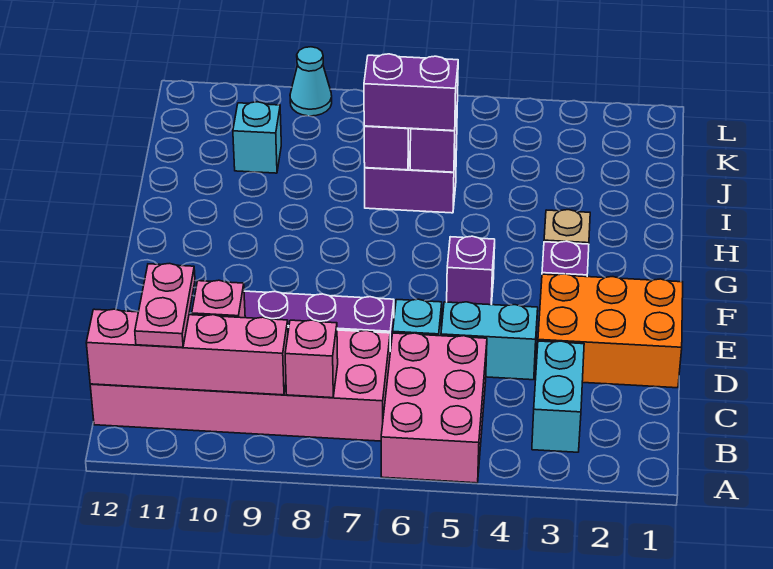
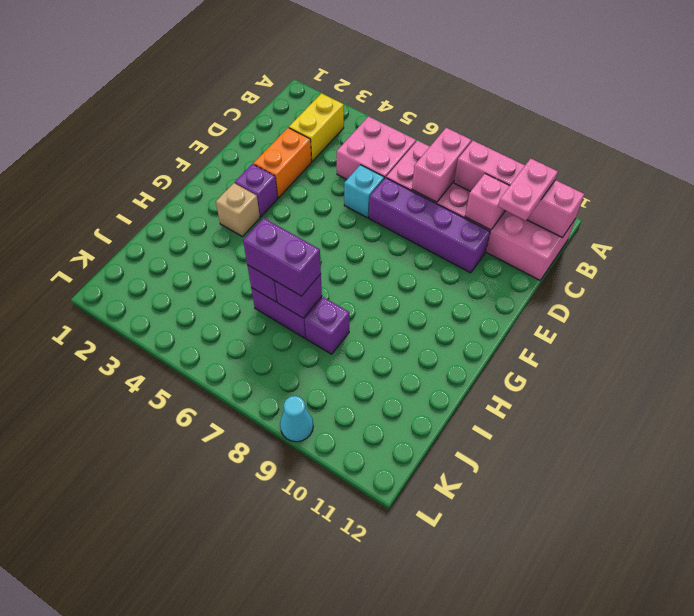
pink 2x3 brick [381,333,487,483] -> pink 2x2 brick [337,116,416,179]
cyan 1x2 brick [532,341,584,452] -> yellow 1x2 brick [289,93,344,161]
pink 1x1 brick [285,320,338,398] -> pink 1x2 brick [412,128,471,202]
orange 2x3 brick [538,274,683,388] -> orange 1x2 brick [253,128,312,198]
cyan 1x2 brick [441,302,538,380] -> none
purple 1x1 brick [447,236,495,305] -> purple 1x1 brick moved to [305,297,349,354]
cyan 1x1 brick [233,102,281,173] -> none

